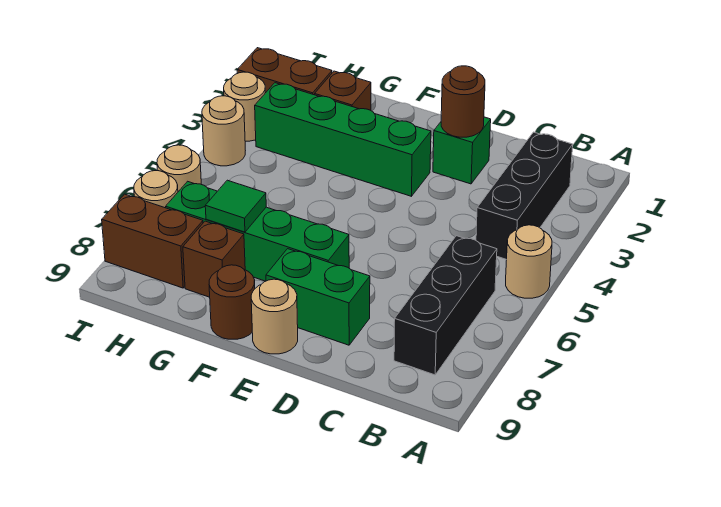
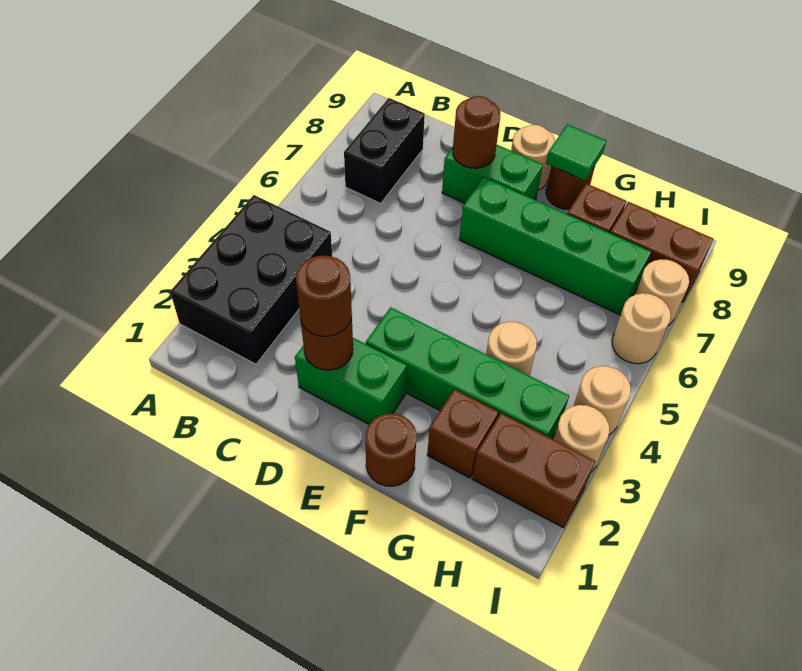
tan 1x1 round brick [506,225,552,298] -> tan 1x1 round brick moved to [486,322,537,376]
black 1x3 brick [476,132,573,260] -> black 2x3 brick [170,195,332,364]
black 1x3 brick [394,236,497,375] -> black 1x2 brick [344,98,425,203]
green 1x1 brick [433,117,491,184] -> green 1x2 brick [295,338,407,424]
none -> brown 1x1 round brick [296,256,352,337]
none -> brown 1x1 round brick [453,96,500,168]
none -> brown 1x1 round brick [365,414,417,486]
green 1x1 tile [205,180,266,232] -> green 1x1 tile moved to [546,124,606,180]

